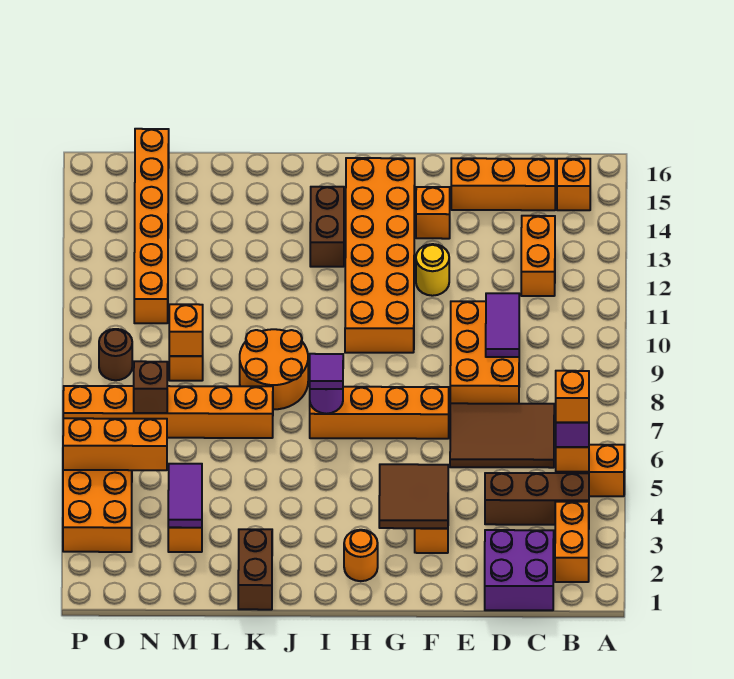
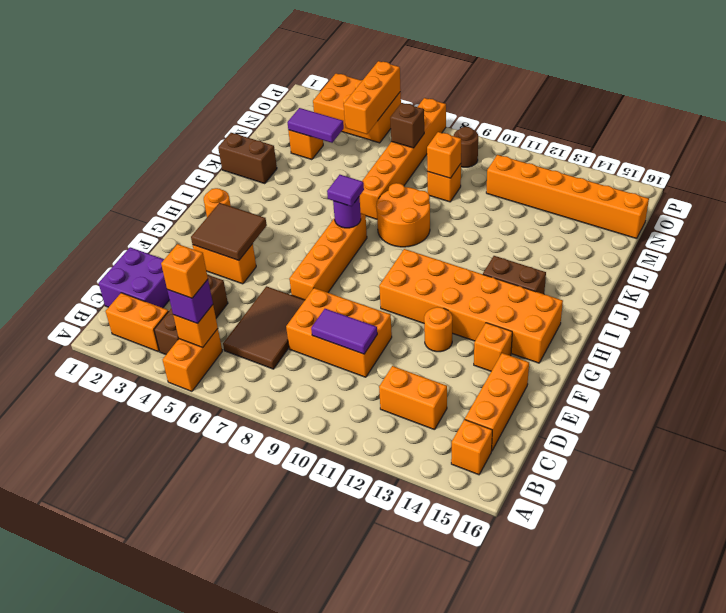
yellow 1x1 round brick [416,244,449,296] -> orange 1x1 round brick [424,307,452,352]

